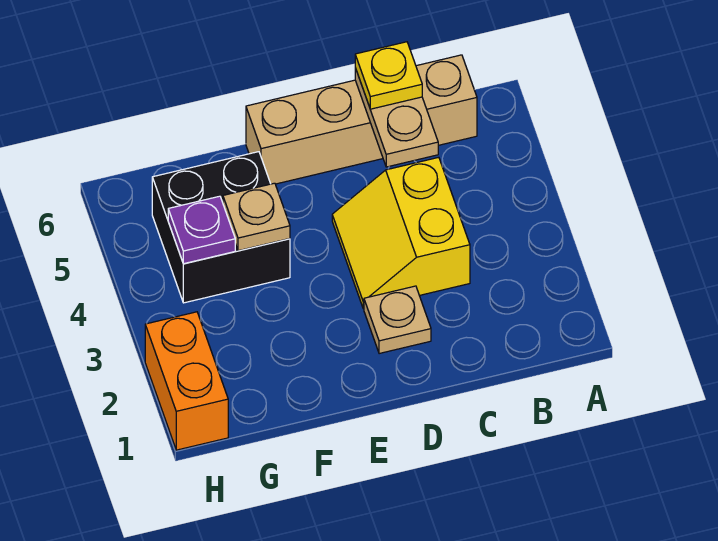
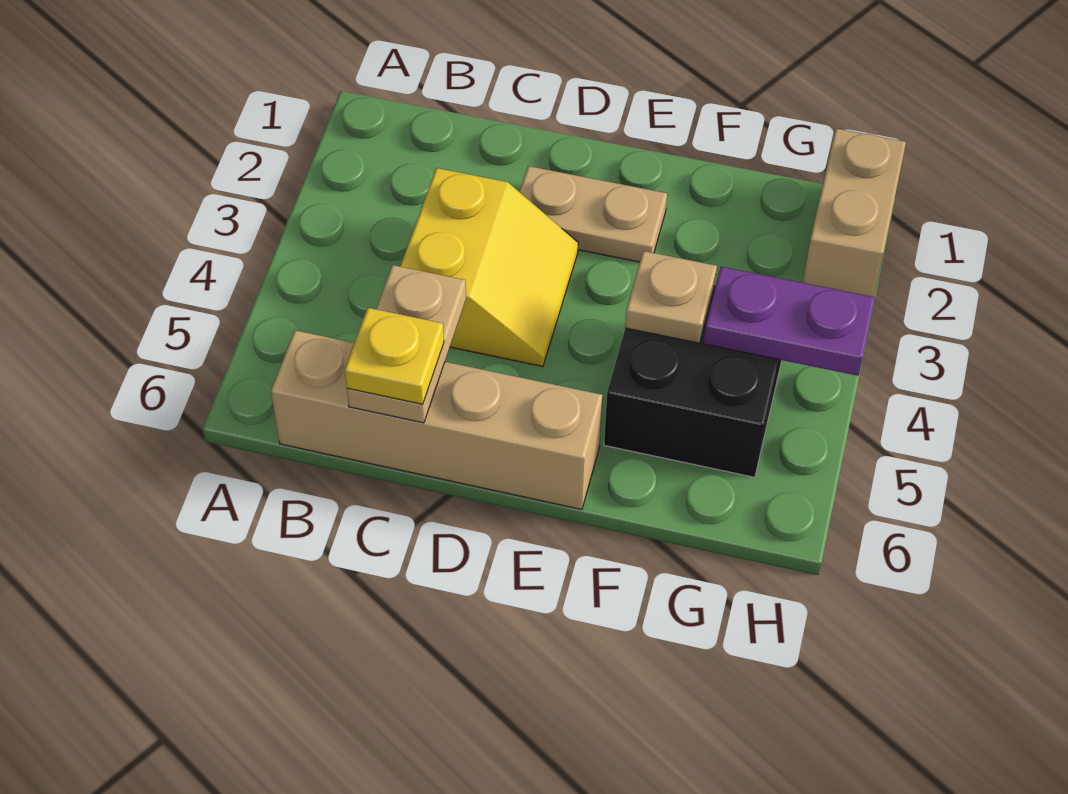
tan 1x1 plate [364,286,431,354] -> tan 1x2 plate [519,166,667,262]
purple 1x1 plate [168,196,235,264] -> purple 1x2 plate [704,267,875,376]
orange 1x2 brick [145,312,228,450] -> tan 1x2 brick [803,128,906,297]

